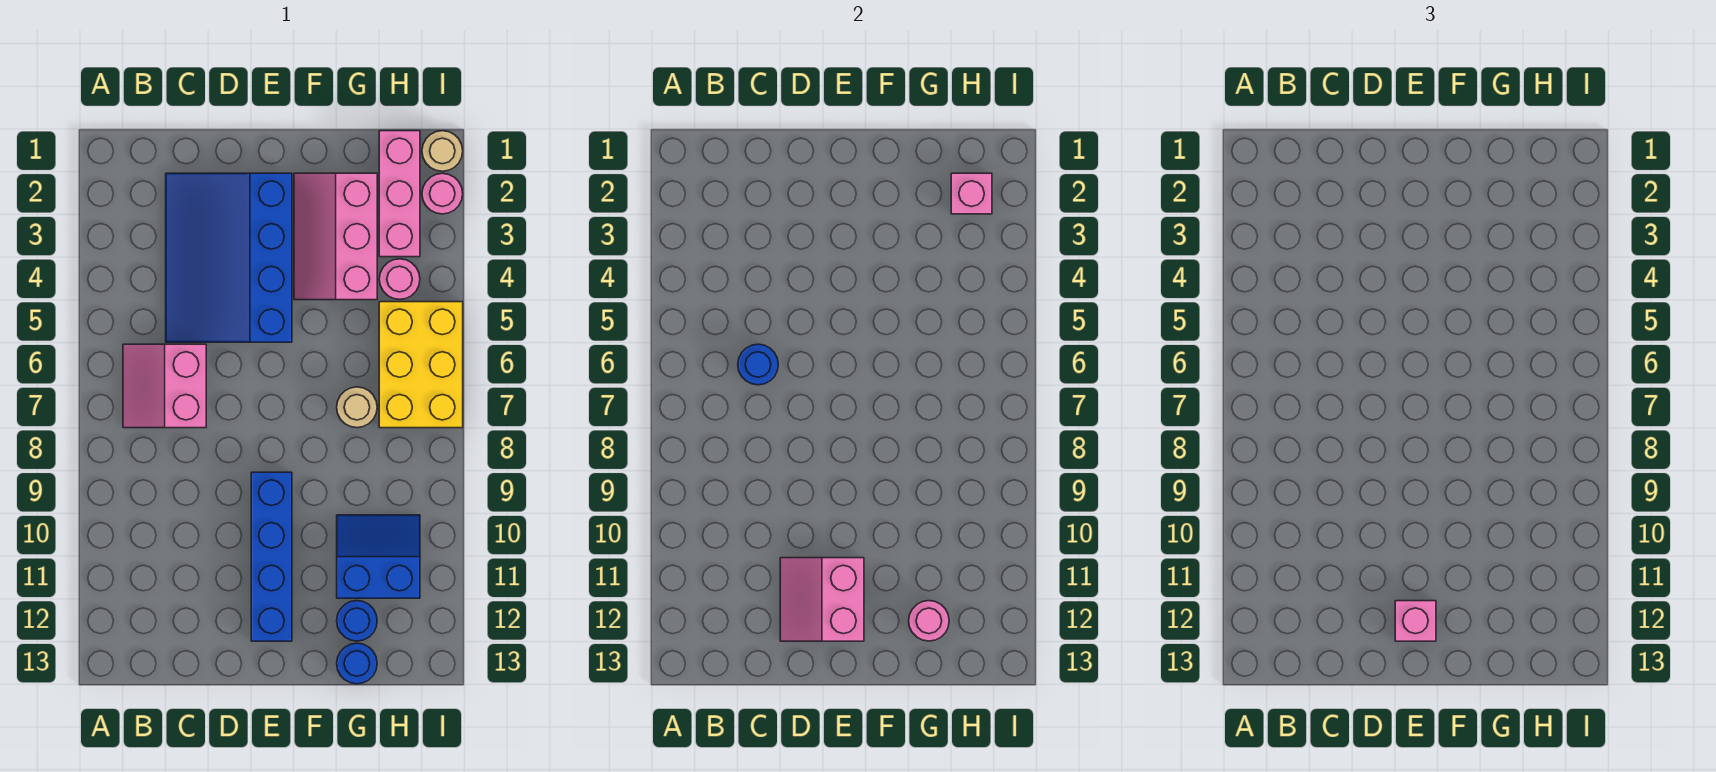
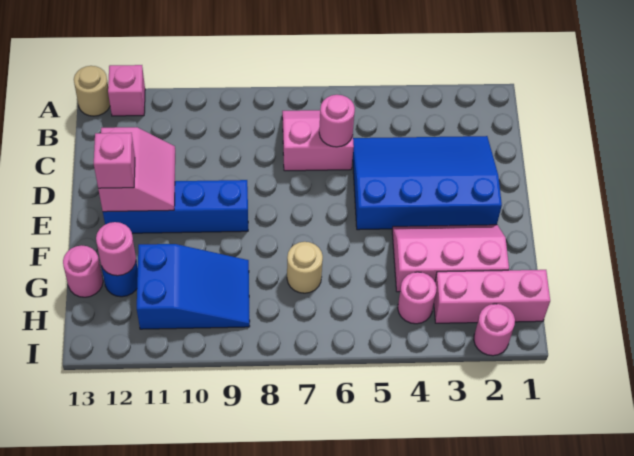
blue 1x1 round brick [738,344,778,385] -> pink 1x1 round brick [319,95,355,147]
pink 2x2 slope [780,558,864,641] -> pink 2x2 slope turned to [98,127,175,212]
blue 2x2 slope [337,515,420,598] -> blue 2x3 slope [137,244,250,329]
blue 1x1 round brick [337,643,377,684] -> pink 1x1 round brick [63,245,103,297]
pink 1x1 brick [951,173,992,214] -> pink 1x1 brick moved to [108,65,145,116]
yellow 2x3 brick [379,302,463,428] -> none
tan 1x1 round brick [422,131,463,171] -> tan 1x1 round brick moved to [74,66,110,116]

